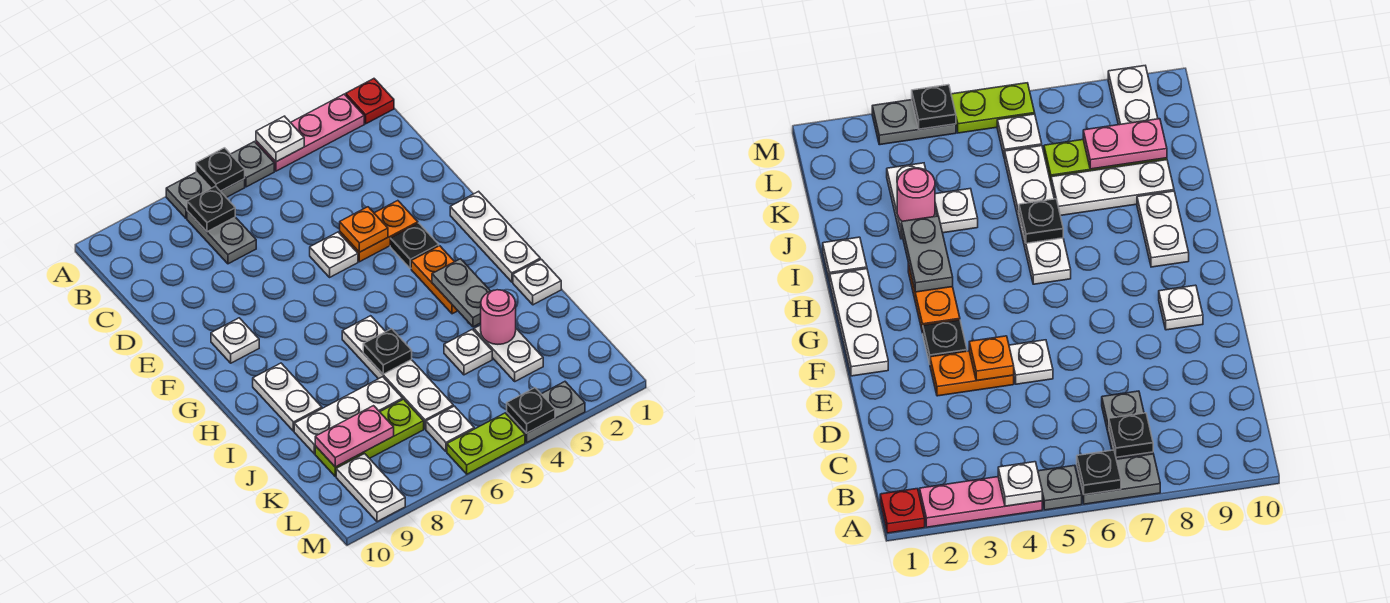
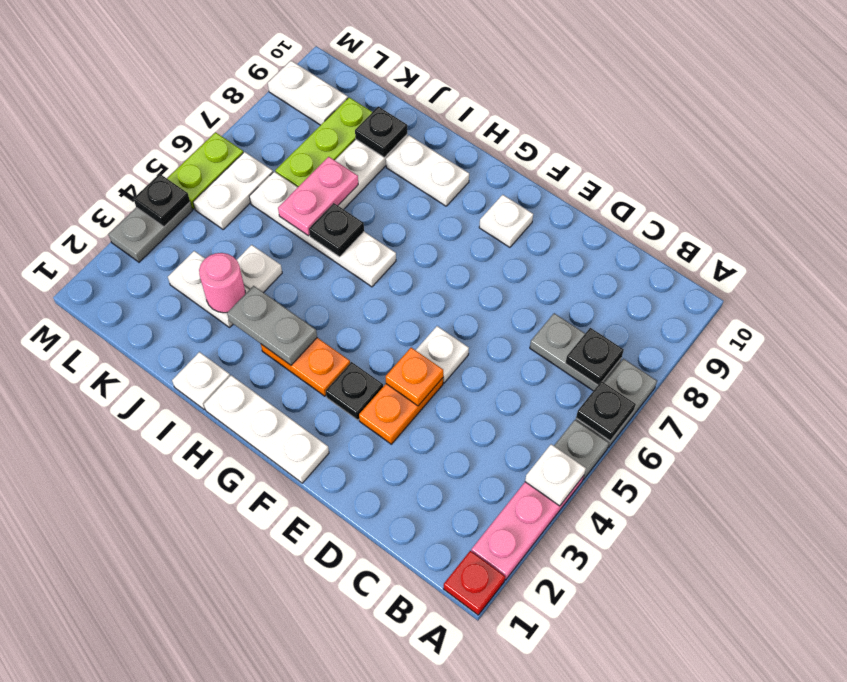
none -> black 1x1 plate [355,106,407,158]
pink 1x2 plate [315,406,394,467] -> pink 1x2 plate moved to [278,157,358,236]
white 1x1 plate [426,406,474,452] -> white 1x2 plate [193,152,273,230]

